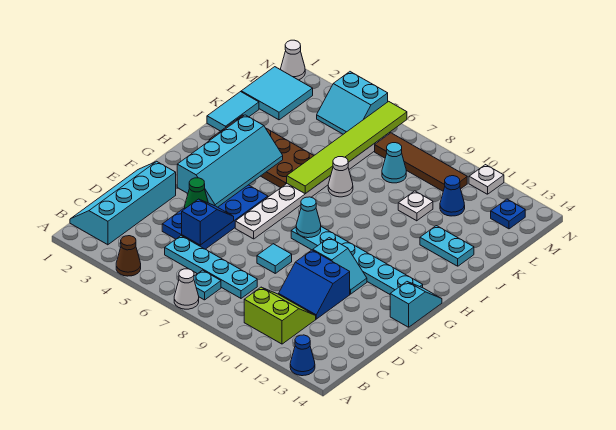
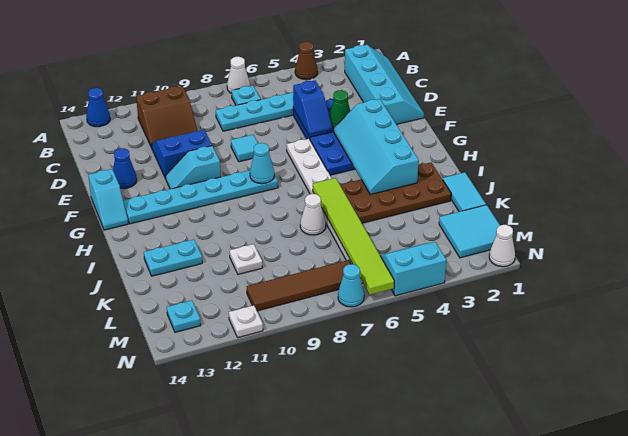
lime 2x2 slope [244,287,316,344] -> brown 2x2 slope [136,86,197,148]
cyan 1x1 cone [382,143,406,183] -> cyan 1x1 cone moved to [338,264,364,307]
blue 1x1 cone [440,176,465,216] -> blue 1x1 cone moved to [113,148,137,189]
blue 1x1 plate [491,199,525,229] -> cyan 1x1 plate [167,300,201,332]

